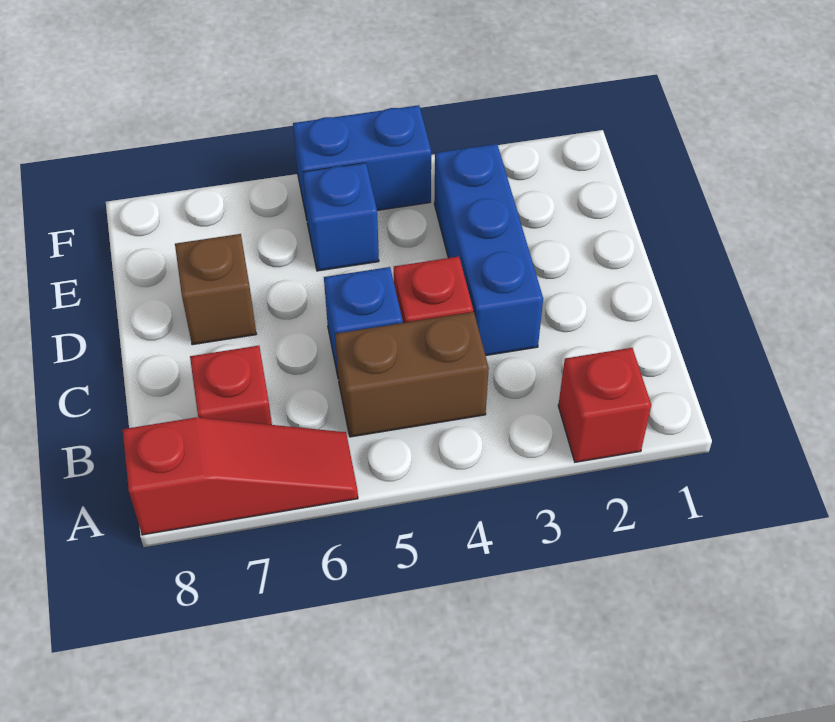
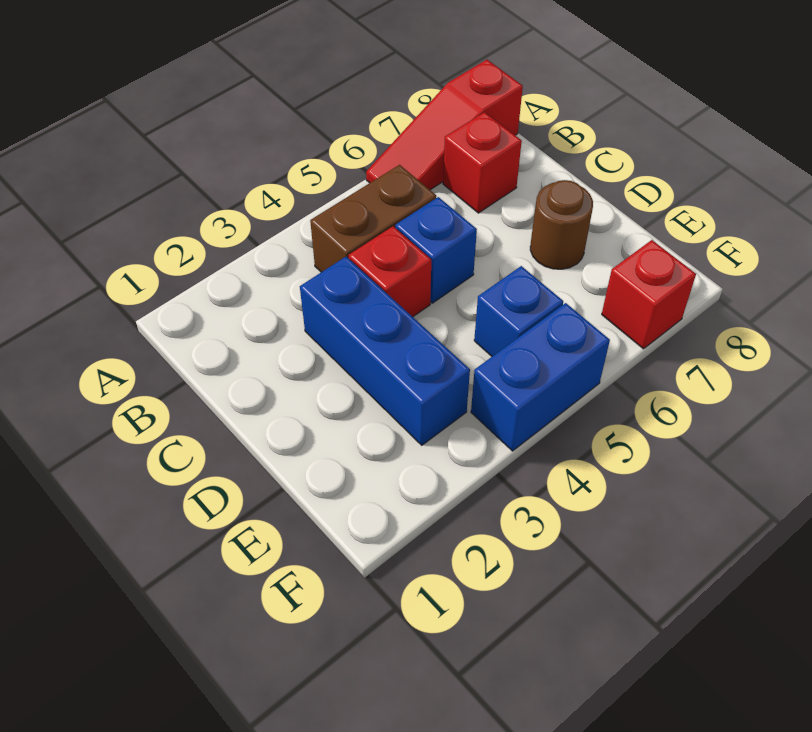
red 1x1 brick [558,348,651,462] -> red 1x1 brick moved to [602,240,696,349]
brown 1x1 brick [175,234,256,345] -> brown 1x1 round brick [530,180,593,269]

